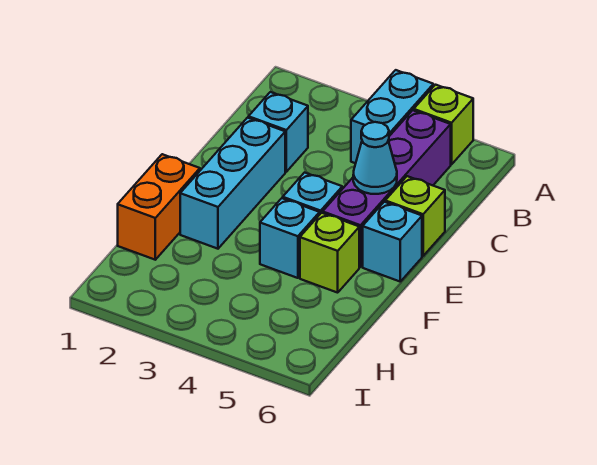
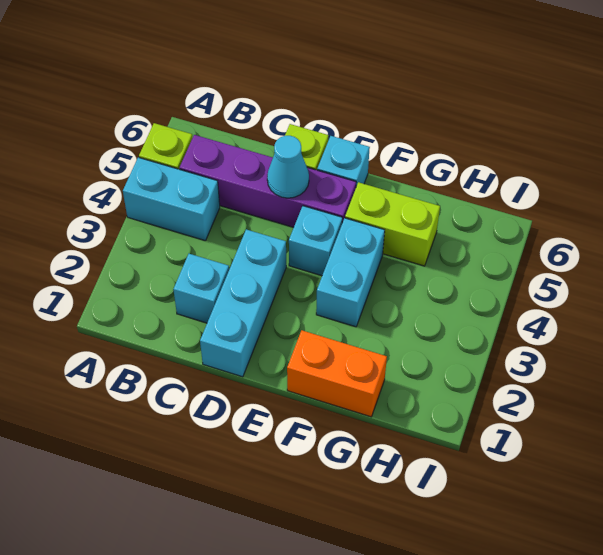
cyan 1x3 brick [180,118,285,249] -> cyan 1x3 brick turned to [200,229,286,377]
cyan 1x1 brick [260,198,320,278] -> cyan 1x2 brick [316,218,385,327]
lime 1x1 brick [300,213,359,293] -> lime 1x2 brick [345,182,440,266]

